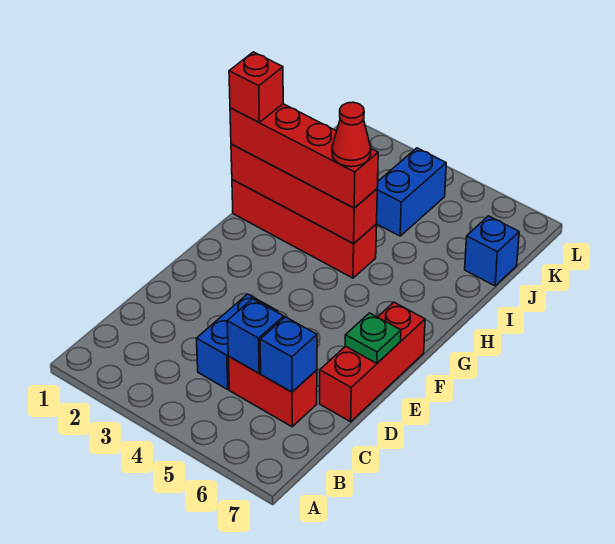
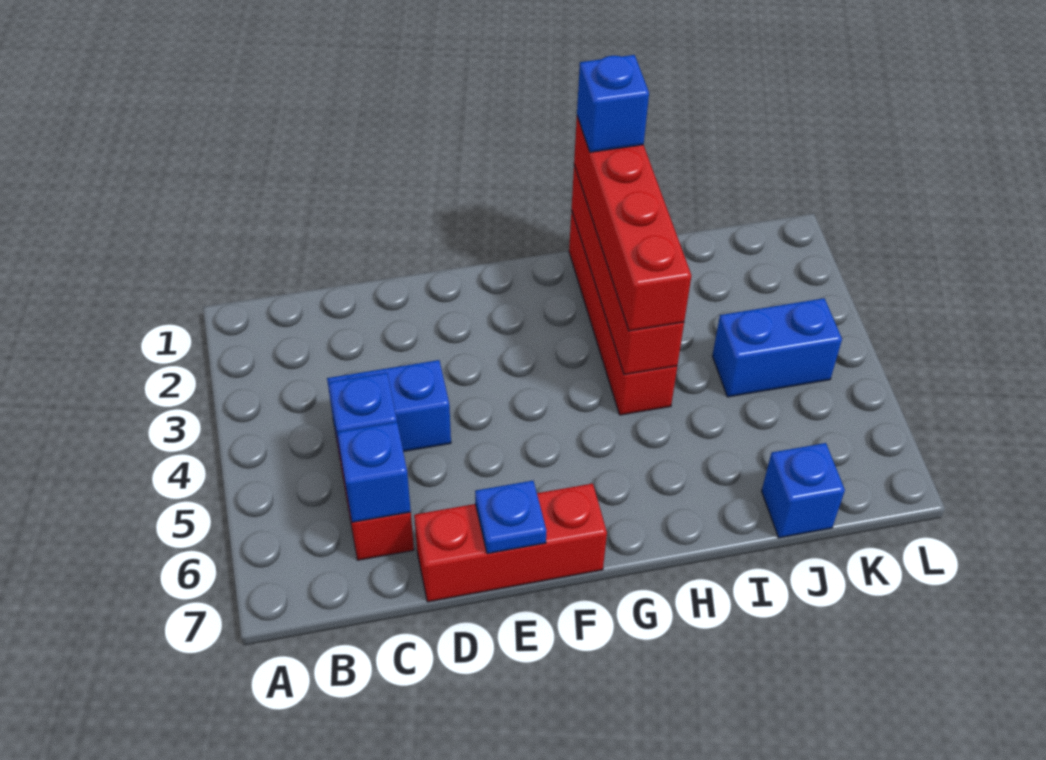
green 1x1 plate [345,313,401,363] -> blue 1x1 plate [475,481,546,554]
red 1x1 brick [229,52,283,123] -> blue 1x1 brick [577,55,649,152]
red 1x1 cone [332,102,371,167] -> none

